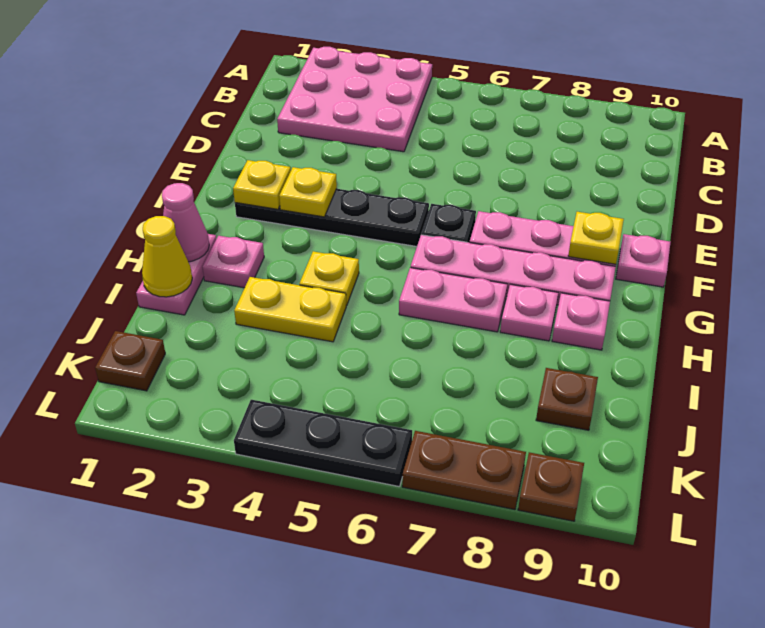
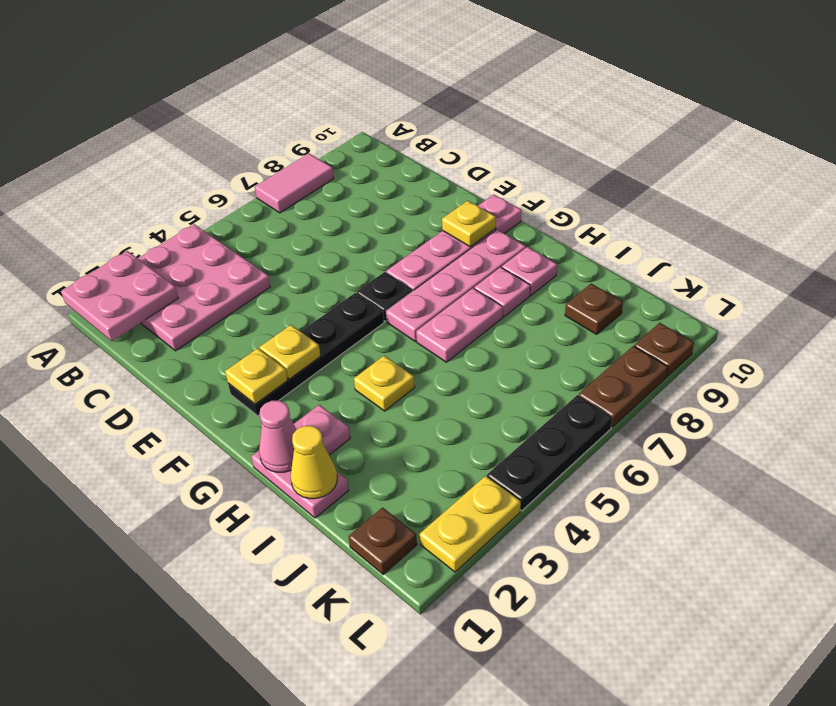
none -> pink 2x2 plate [61,251,178,341]
none -> pink 1x2 tile [255,154,334,213]
yellow 1x2 plate [234,277,346,342] -> yellow 1x2 plate moved to [420,476,521,572]

